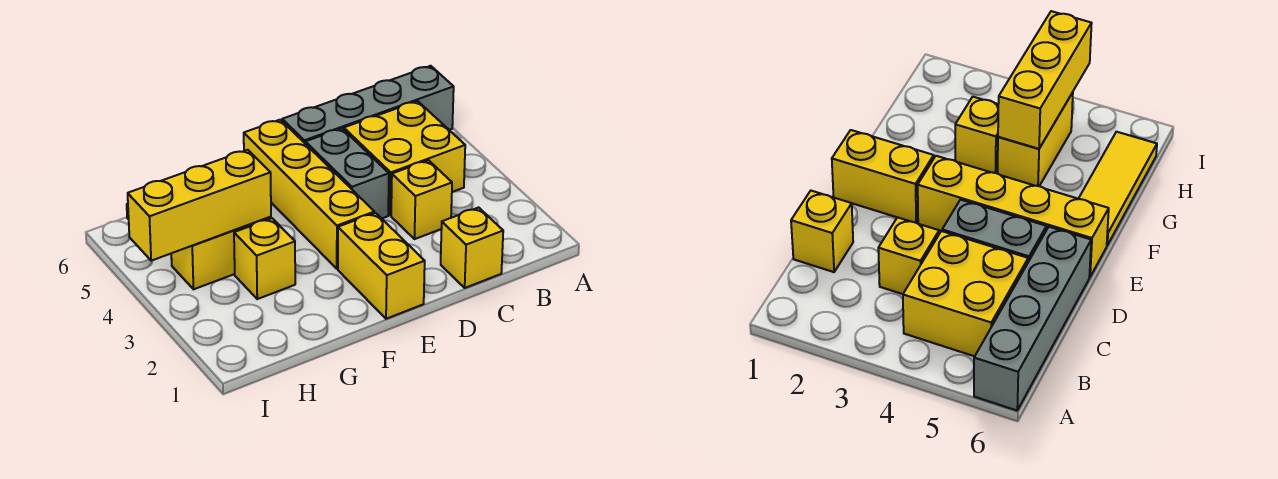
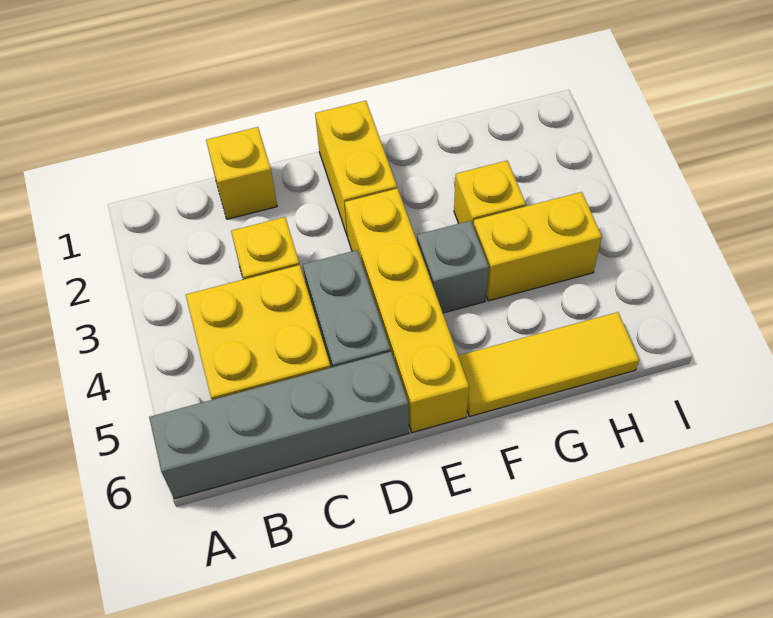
none -> grey 1x1 brick [417,221,489,313]
yellow 1x3 brick [128,150,271,261] -> none

